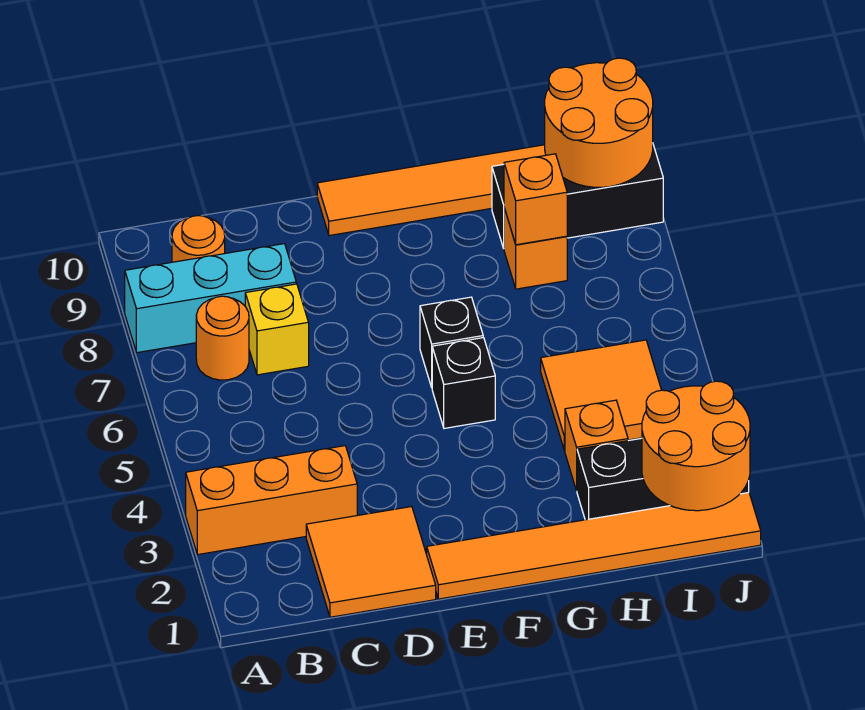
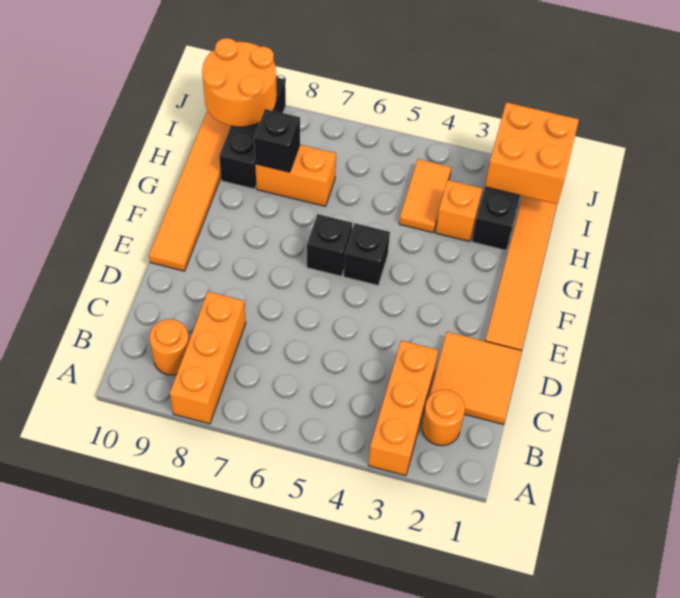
cyan 1x3 brick [125,244,296,353] -> orange 1x3 brick [170,292,246,424]
orange 1x1 round brick [196,296,249,380] -> orange 1x1 round brick moved to [422,390,465,446]
yellow 1x1 brick [245,284,309,375] -> none
orange 2x2 tile [541,340,661,451] -> orange 1x2 tile [399,159,451,233]
orange 1x1 brick [504,208,567,289] -> orange 1x2 brick [255,145,336,206]
orange 1x1 brick [504,154,567,245] -> black 1x1 brick [254,109,300,172]
orange 2x2 round brick [642,381,750,511] -> orange 2x2 brick [485,102,579,204]

